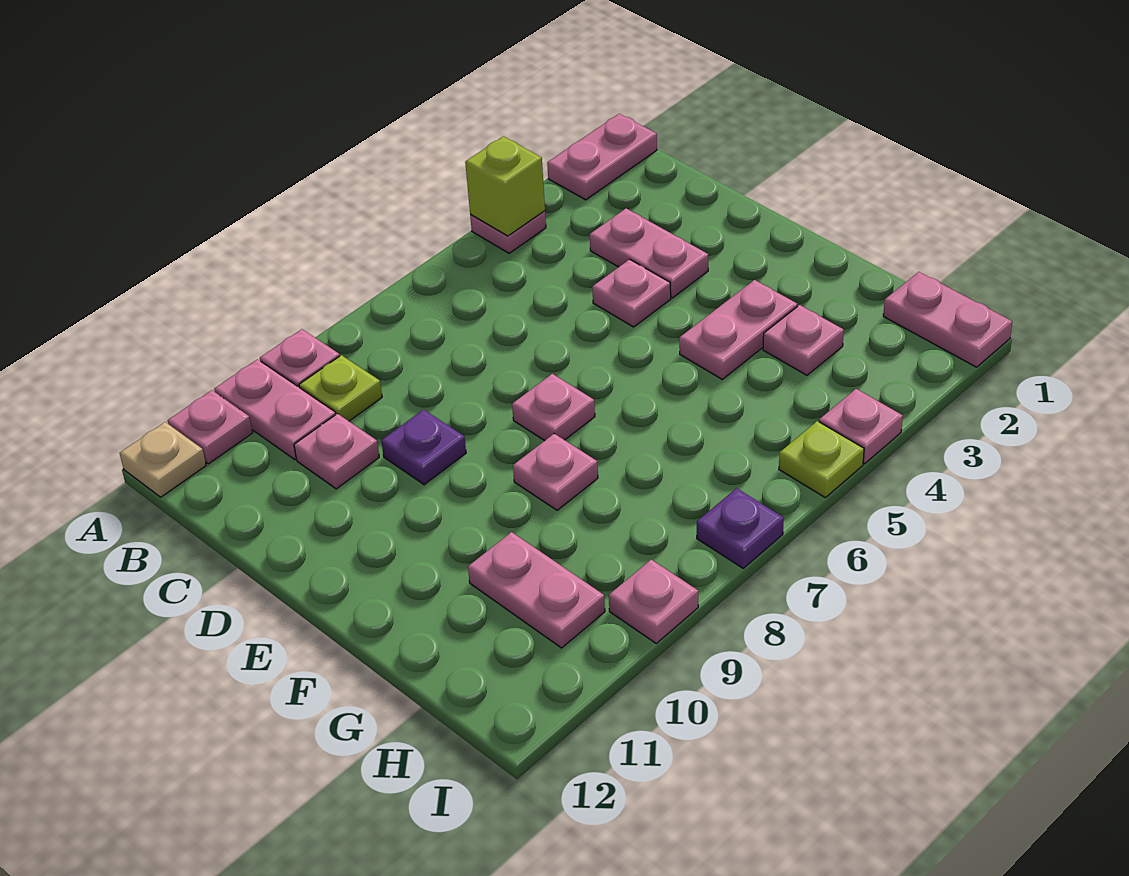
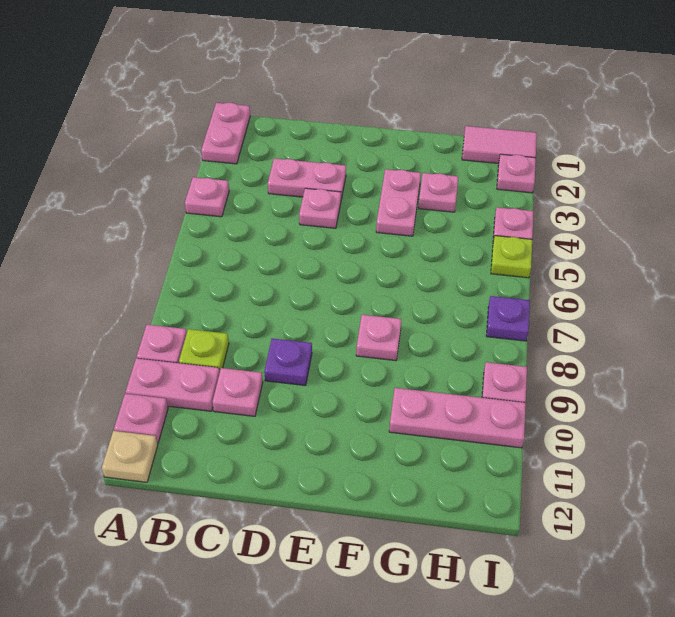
lime 1x1 brick [465,136,545,236] -> none
pink 1x1 plate [512,374,595,441] -> pink 1x1 plate moved to [497,154,536,193]
pink 1x2 plate [468,532,605,648] -> pink 1x3 plate [389,388,526,448]
pink 1x2 plate [883,272,1012,367] -> pink 1x2 tile [462,126,537,164]

